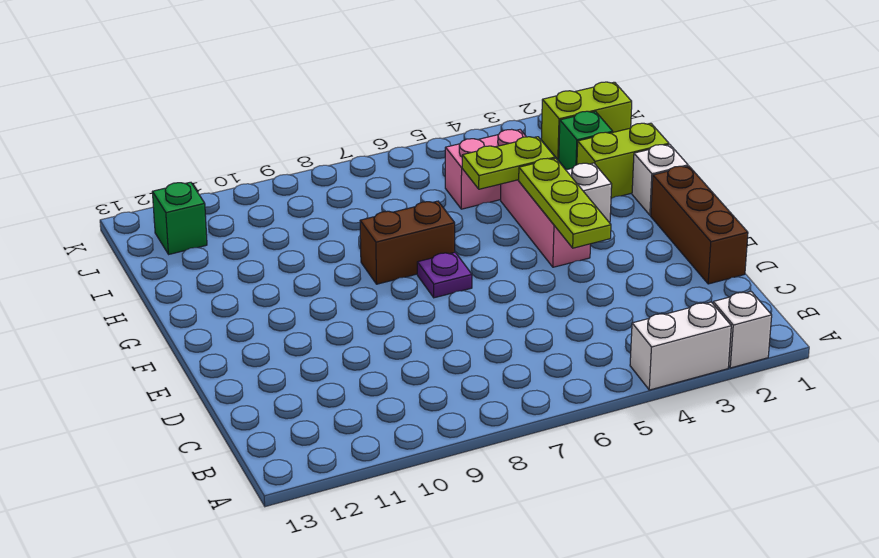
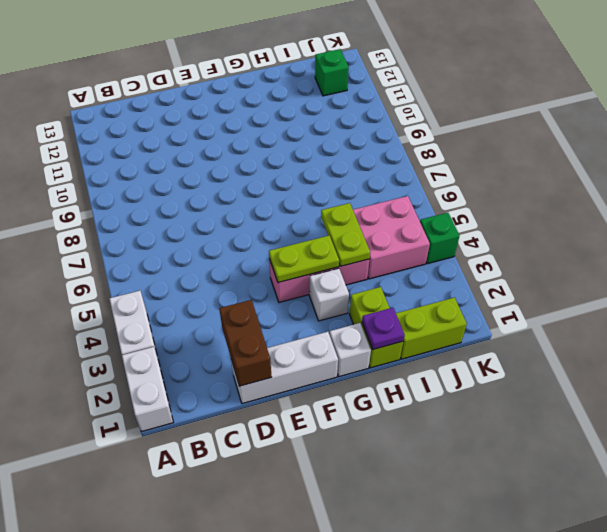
white 1x1 brick [713,292,772,368] -> white 1x2 brick [122,347,173,432]
brown 1x3 brick [651,166,748,284] -> white 1x3 brick [231,332,338,404]
lime 1x3 plate [519,158,611,248] -> lime 1x2 plate [269,236,339,283]
purple 1x1 plate [417,252,472,298] -> purple 1x1 plate moved to [362,308,405,349]
brown 1x2 brick [360,201,455,284] -> brown 1x2 brick moved to [219,300,272,386]
green 1x1 brick [559,111,613,170] -> green 1x1 brick moved to [420,213,459,264]
pink 1x2 brick [445,129,526,209] -> pink 2x2 brick [353,196,430,279]
lime 1x2 brick [541,82,632,160] -> lime 1x2 brick turned to [396,298,467,359]

